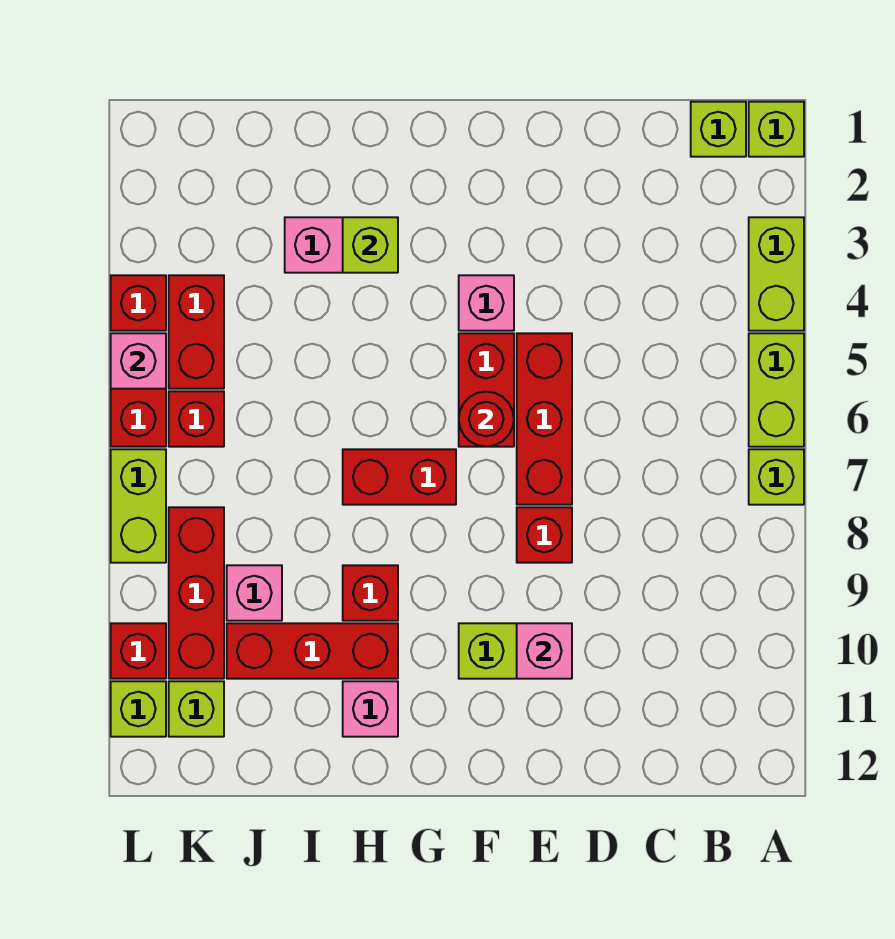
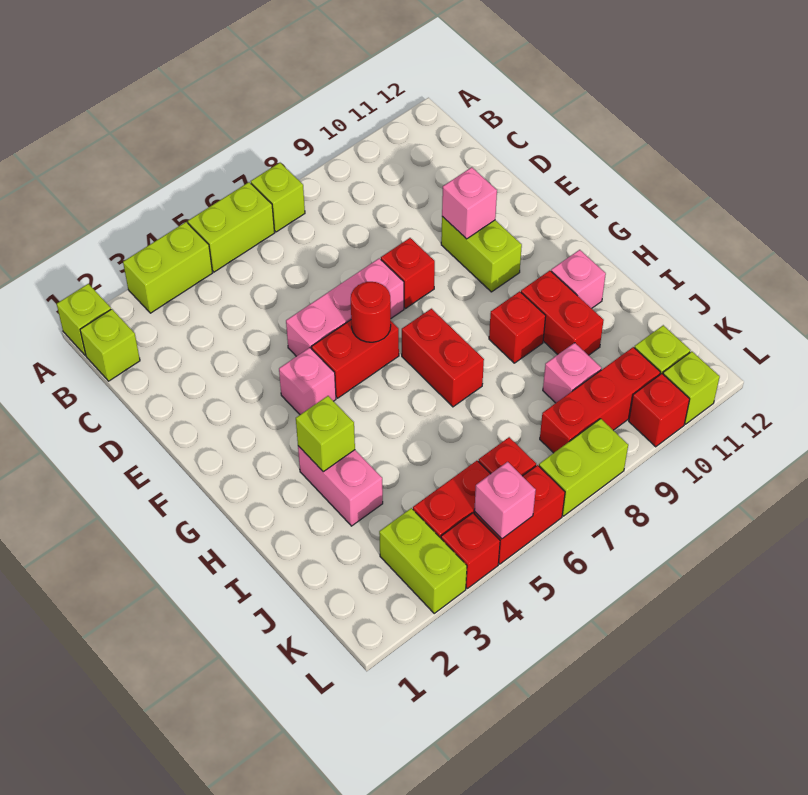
red 1x3 brick [517,333,572,505] -> pink 1x3 brick [286,258,404,356]
red 1x3 brick [227,623,398,679] -> red 1x2 brick [521,271,604,355]
none -> lime 1x2 brick [379,508,467,613]

